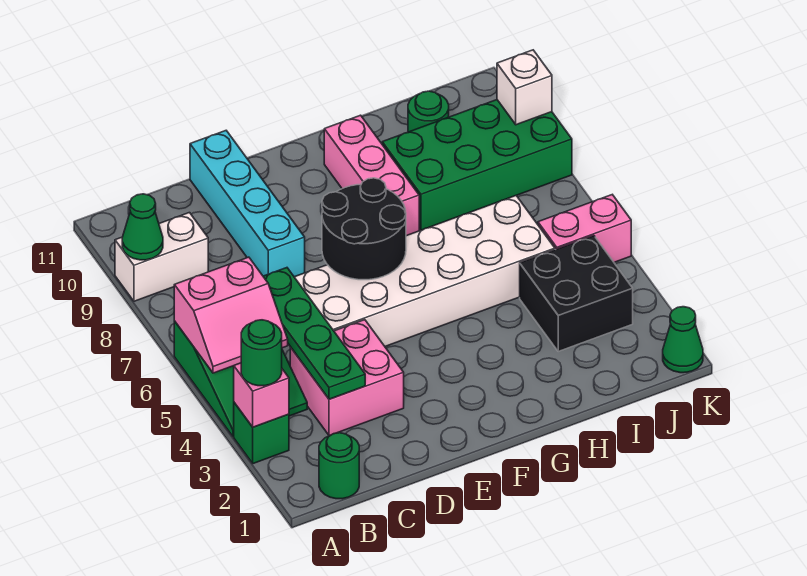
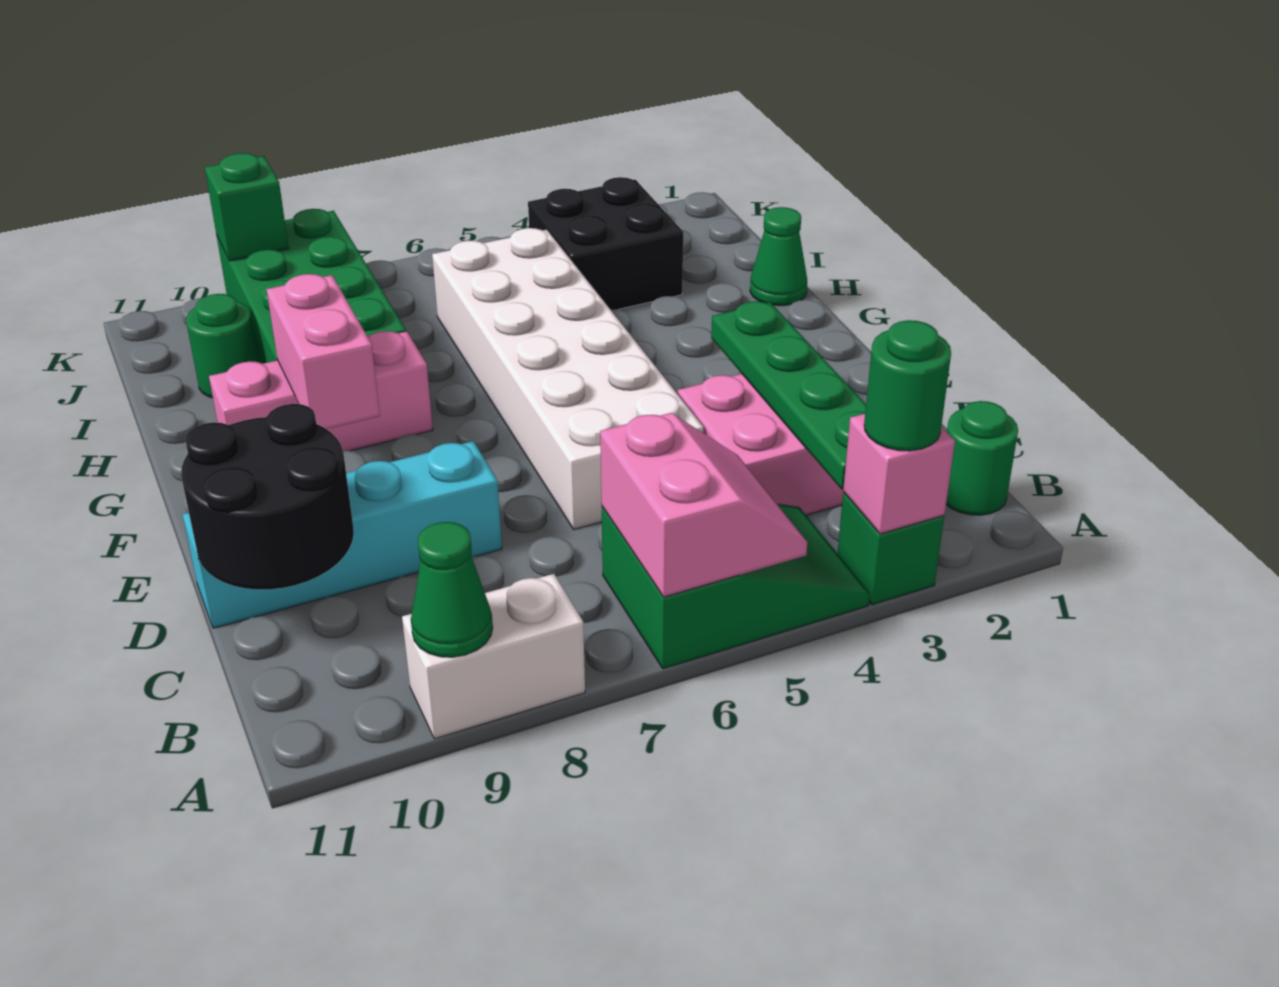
white 1x2 brick [115,213,208,301] -> white 1x2 brick turned to [402,574,585,739]
green 1x4 plate [263,268,365,399] -> green 1x4 plate turned to [711,301,866,489]
black 2x2 round brick [322,178,406,280] -> black 2x2 round brick moved to [181,404,354,590]
pink 1x2 brick [538,195,631,262] -> pink 1x2 brick moved to [266,274,380,429]
green 1x1 cone [663,307,703,373] -> green 1x1 cone moved to [750,207,807,306]
white 1x1 brick [497,50,552,125] -> green 1x1 brick [205,153,289,261]

